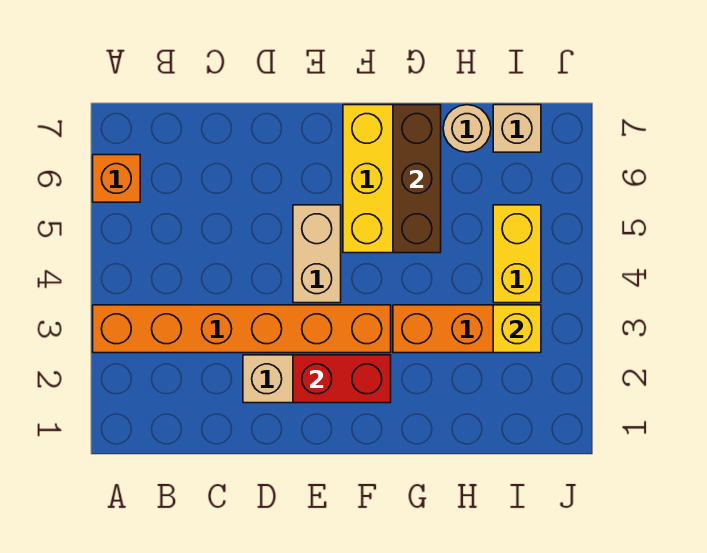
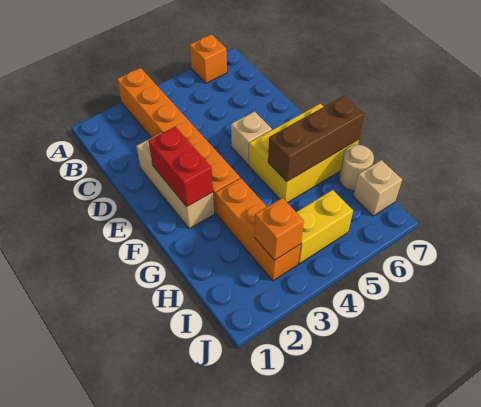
tan 1x2 brick [293,205,341,303] -> tan 1x1 brick [231,111,272,165]
yellow 1x1 brick [493,305,541,353] -> orange 1x1 brick [254,198,304,260]

